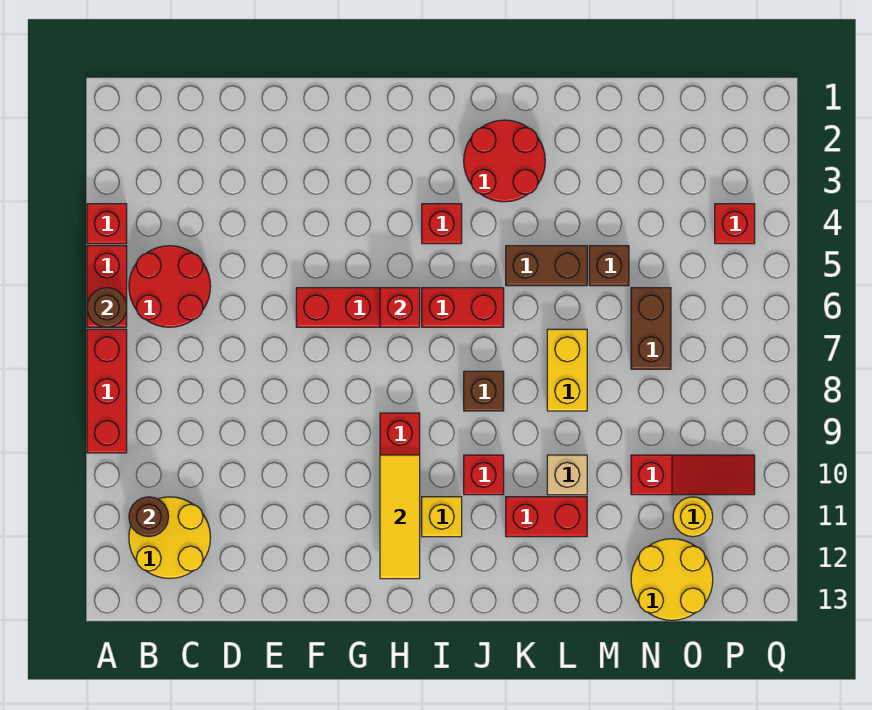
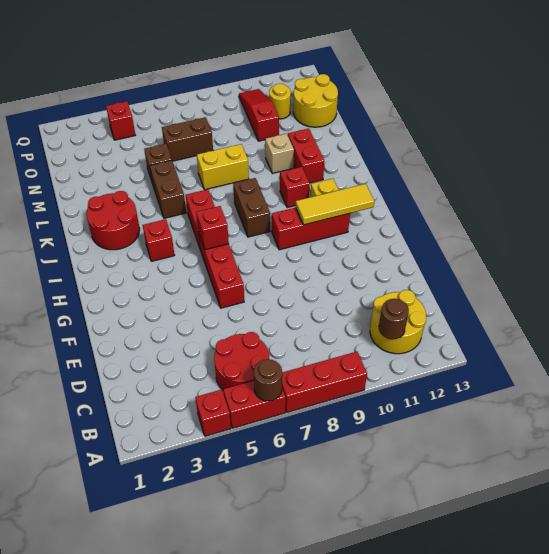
brown 1x1 brick [464,371,504,411] -> brown 1x2 brick [233,178,270,237]

